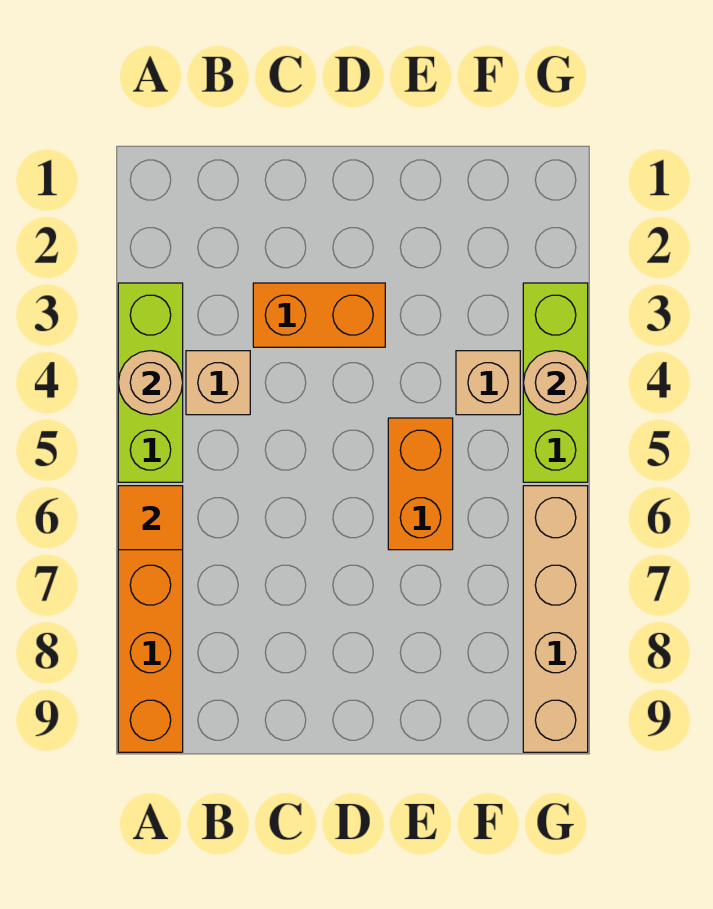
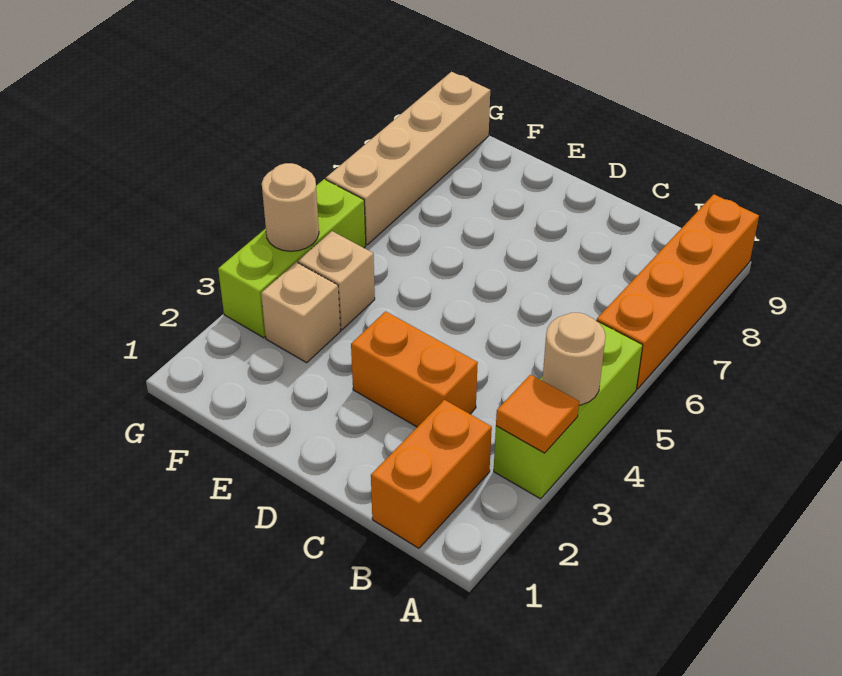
orange 1x1 tile [118,486,183,550] -> orange 1x1 tile moved to [496,375,579,453]
tan 1x1 brick [186,351,250,415] -> tan 1x1 brick moved to [261,262,340,363]
orange 1x2 brick [388,418,453,550] -> orange 1x2 brick moved to [371,400,492,548]

